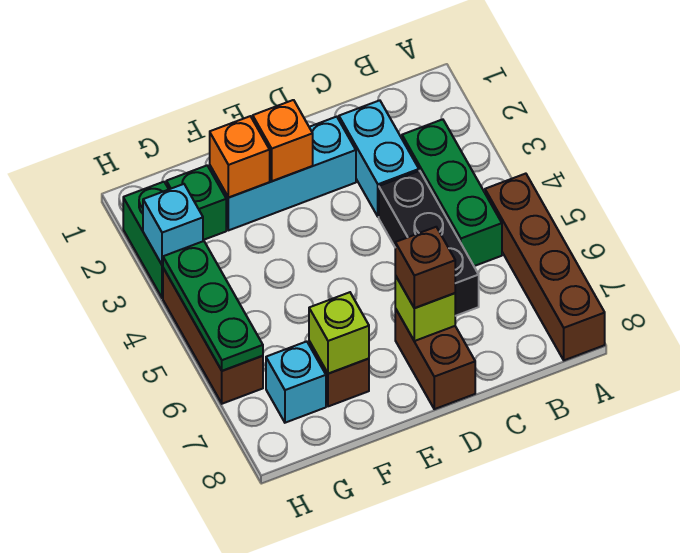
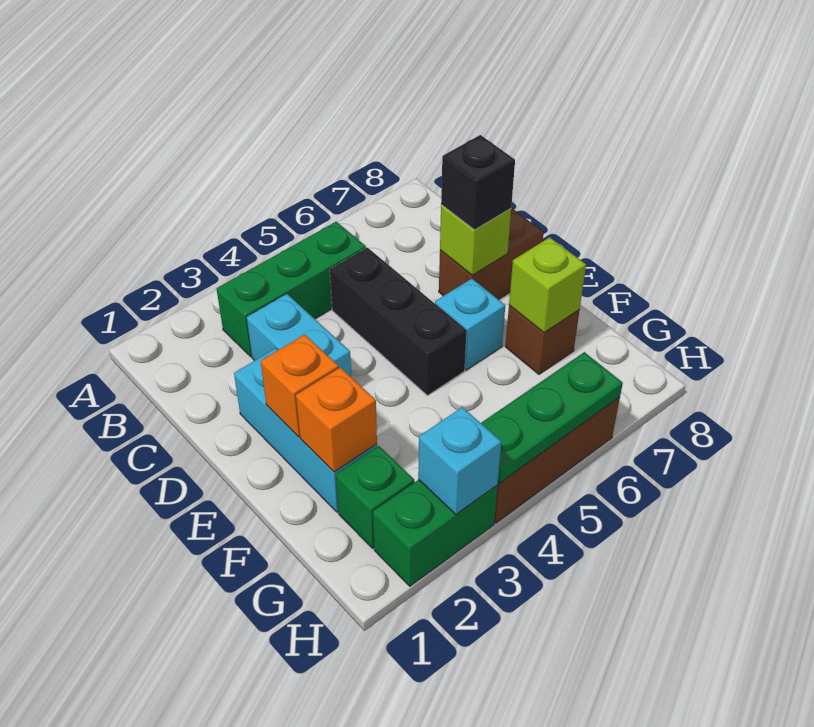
brown 1x4 brick [485,174,605,360] -> none
cyan 1x2 brick [339,100,419,217] -> cyan 1x2 brick turned to [247,294,351,377]
black 1x3 brick [379,171,479,316] -> black 1x3 brick turned to [330,247,467,395]
brown 1x1 brick [395,227,455,308] -> black 1x1 brick [441,135,515,230]
cyan 1x1 brick [266,341,326,423] -> cyan 1x1 brick moved to [435,279,505,370]

